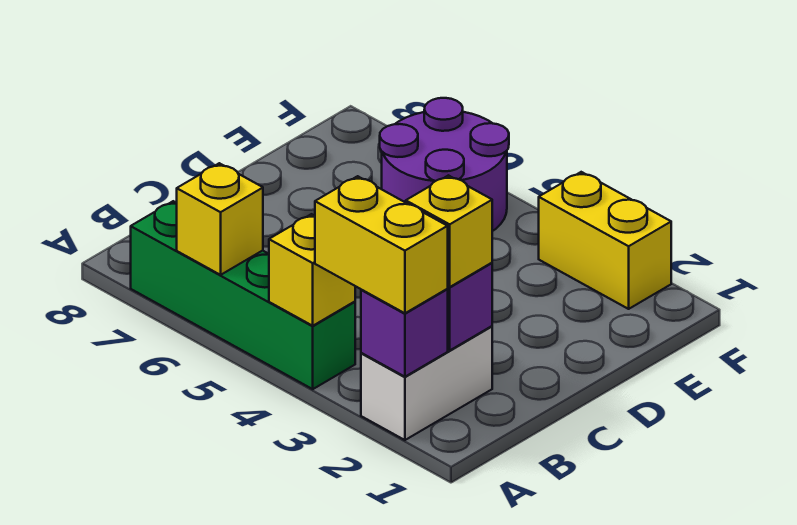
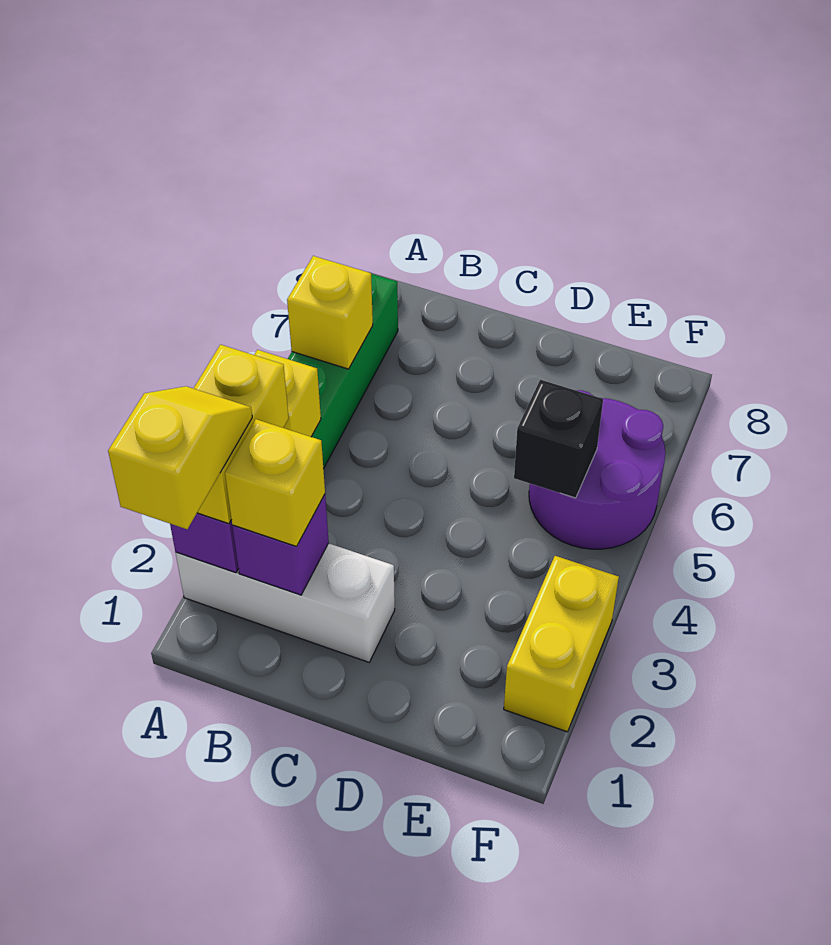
none -> yellow 1x2 slope [108,386,252,529]
white 1x2 brick [361,326,492,440] -> white 1x3 brick [176,543,395,662]
none -> black 1x1 brick [514,380,603,498]

